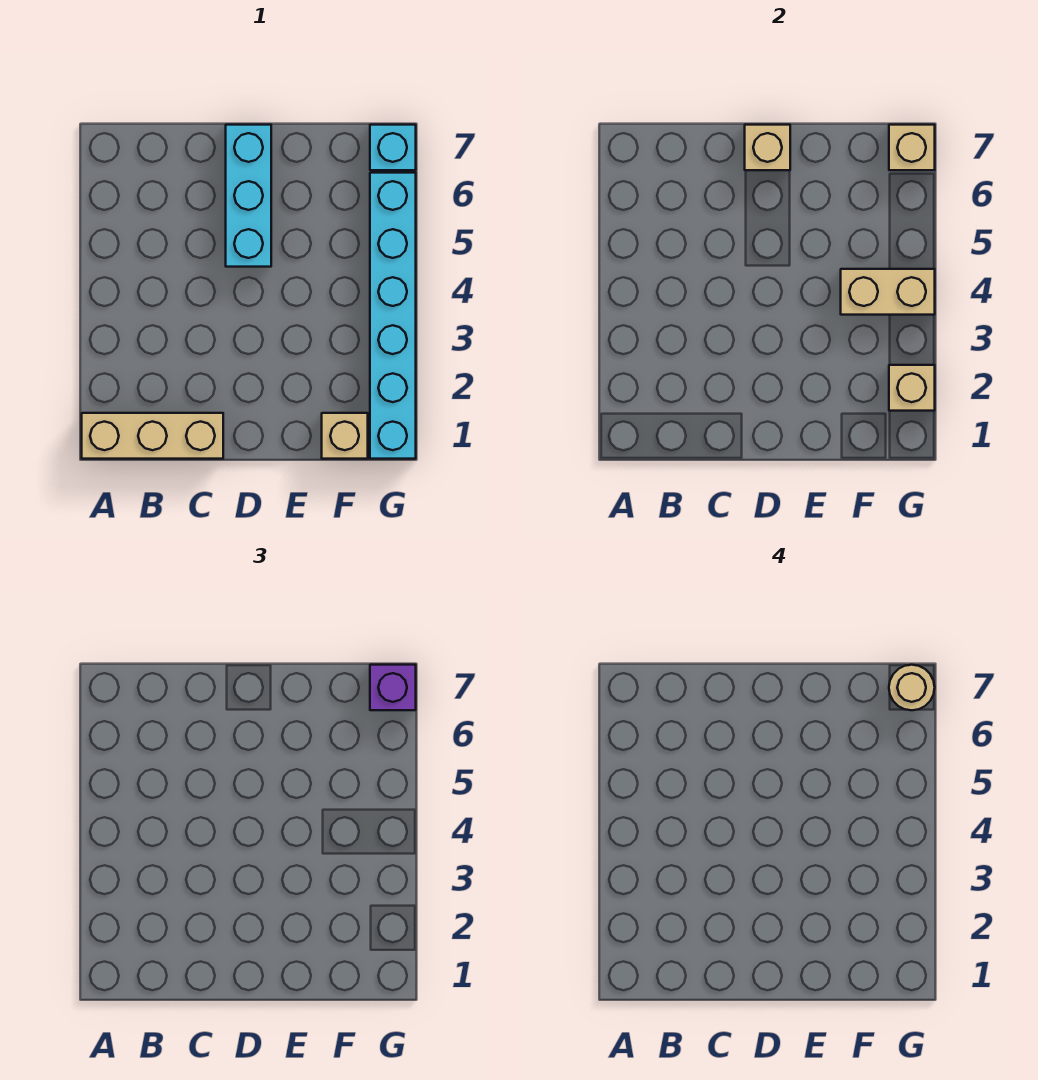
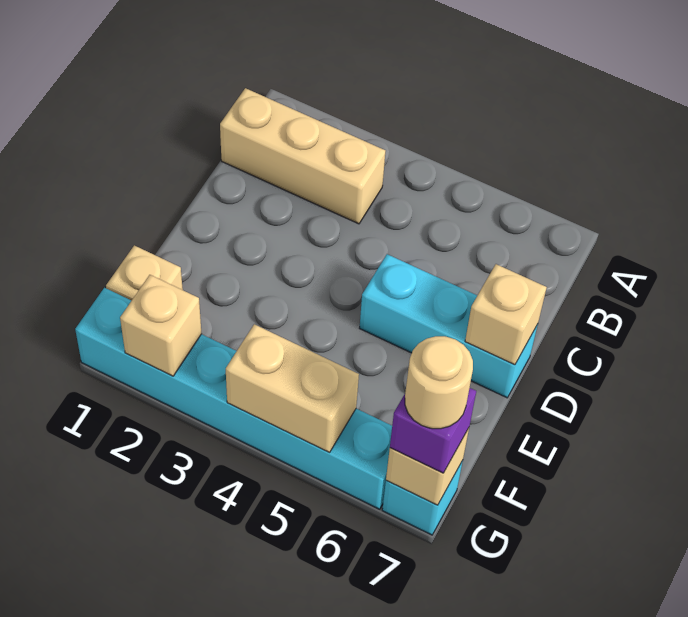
tan 1x3 brick [82,413,223,459] -> tan 1x3 brick turned to [220,88,385,224]
tan 1x2 brick [841,269,935,315] -> tan 1x2 brick turned to [226,324,359,452]

